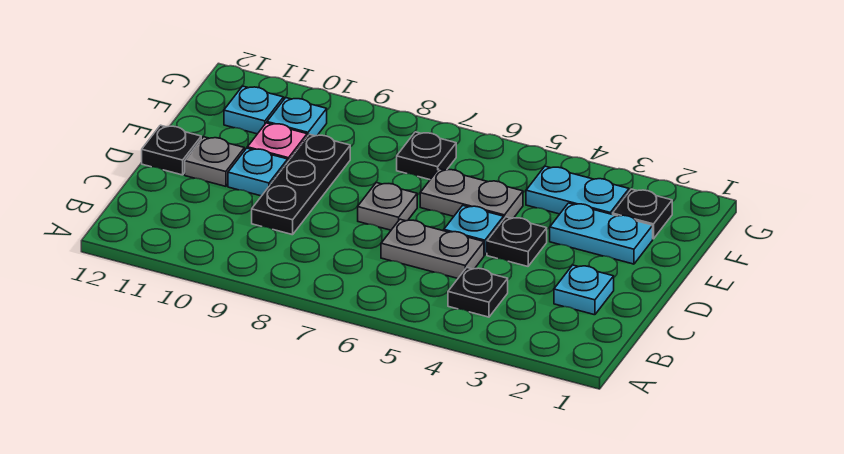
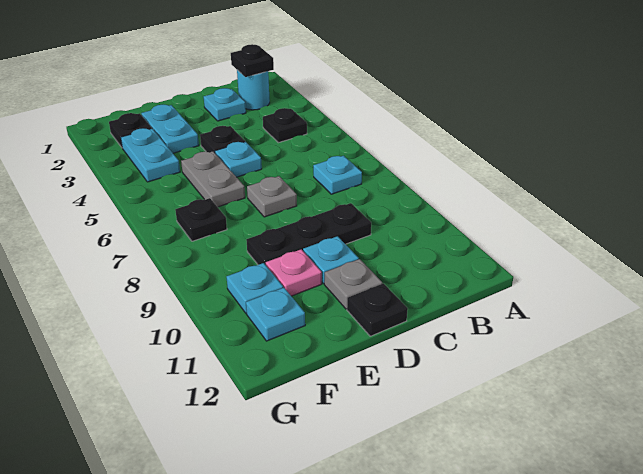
none -> cyan 1x1 round brick [237,70,270,110]
none -> black 1x1 plate [231,44,274,77]
none -> cyan 1x1 plate [313,156,362,194]
grey 1x2 plate [381,219,484,278] -> none

